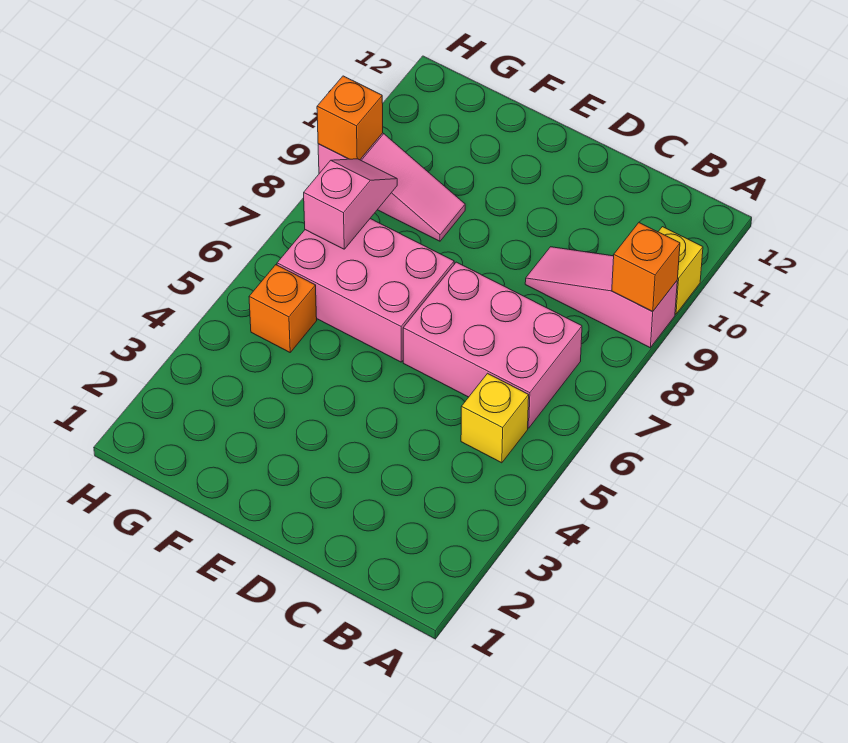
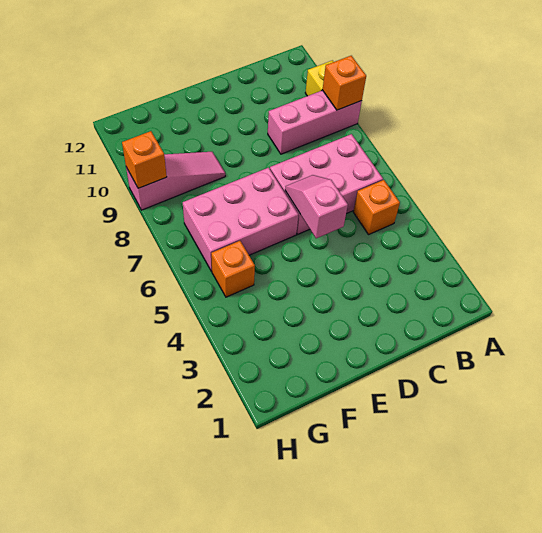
pink 1x3 slope [525,247,677,348] -> pink 1x3 brick [268,90,362,154]
yellow 1x1 brick [461,373,529,463] -> orange 1x1 brick [353,180,400,234]
pink 1x2 slope [304,159,397,249] -> pink 1x2 slope moved to [285,175,348,238]

